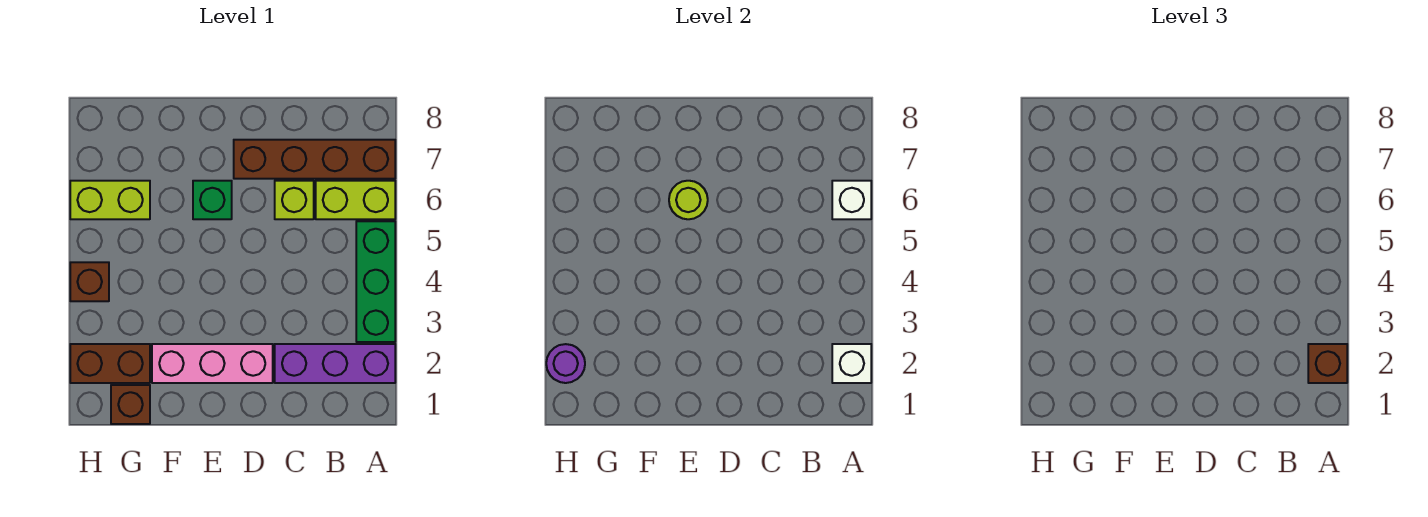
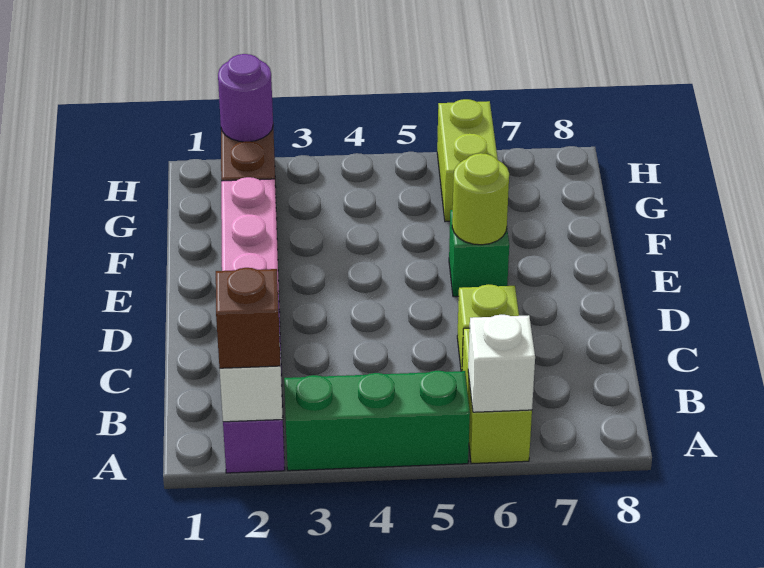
brown 1x4 brick [234,140,395,179] -> none
brown 1x1 brick [111,385,150,424] -> none
brown 1x1 brick [70,262,109,301] -> none

